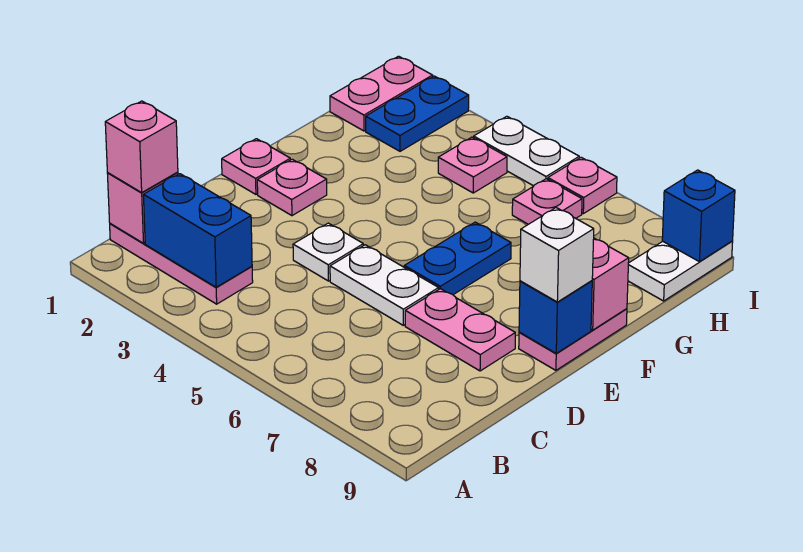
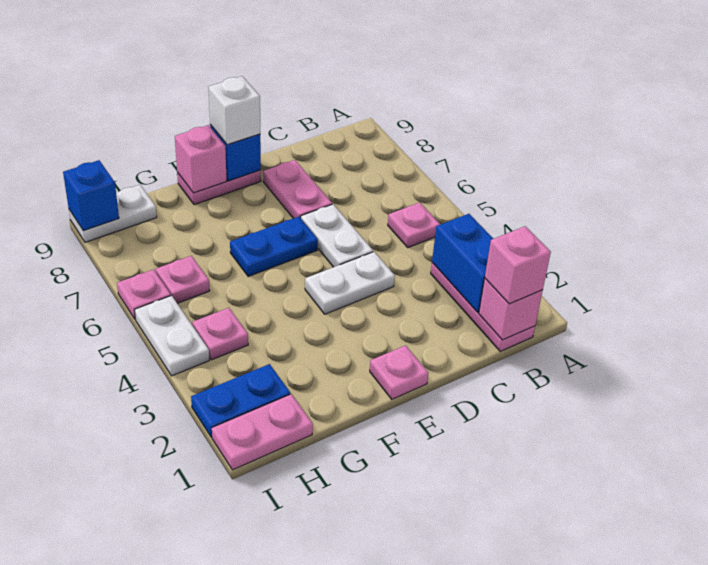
white 1x1 plate [293,223,363,281] -> white 1x2 plate [305,252,395,314]
pink 1x1 plate [257,159,327,216] -> pink 1x1 plate moved to [388,203,440,248]

